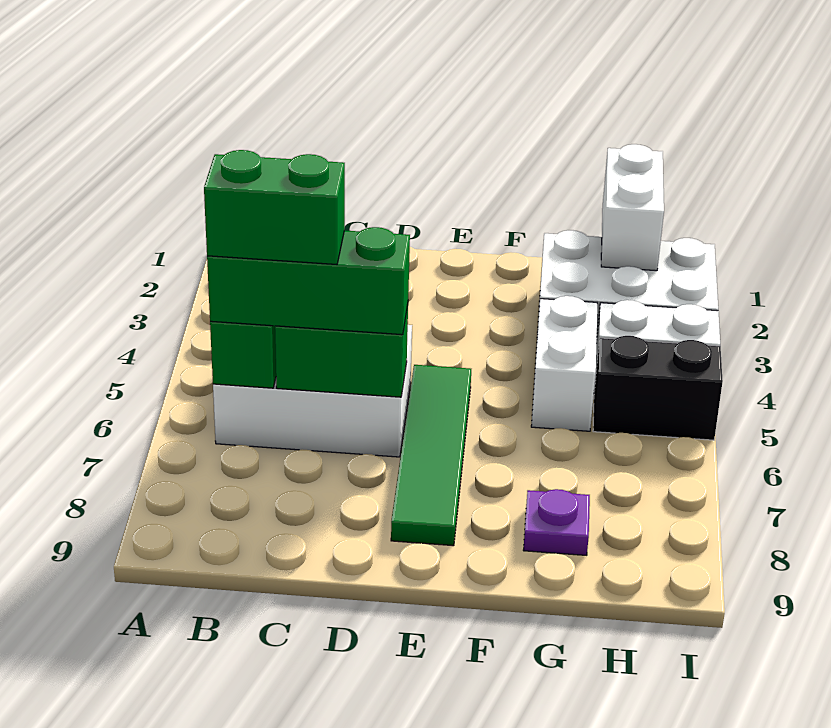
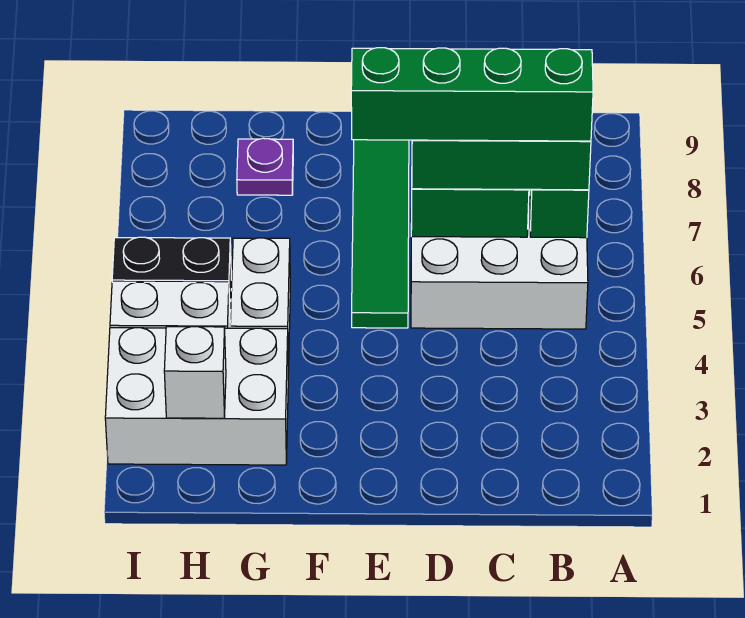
green 1x2 brick [204,150,345,264] -> green 1x4 brick [351,48,593,141]
white 1x2 brick [601,144,664,271] -> white 1x1 brick [164,327,226,418]

